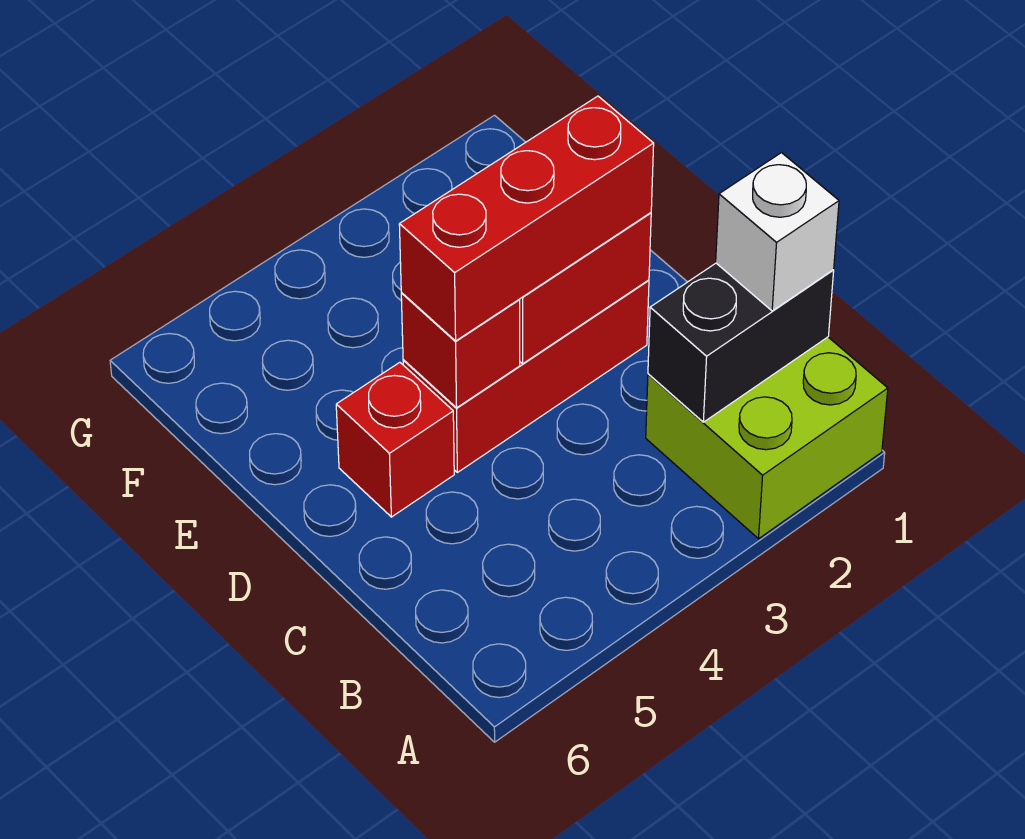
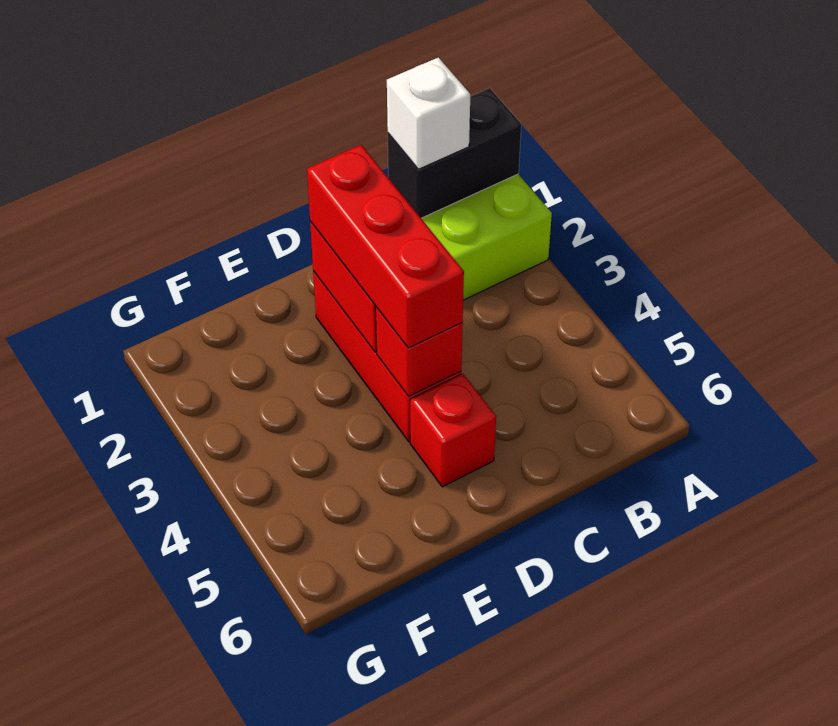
black 1x2 brick [648,263,834,422] -> black 1x2 brick turned to [388,88,521,218]

